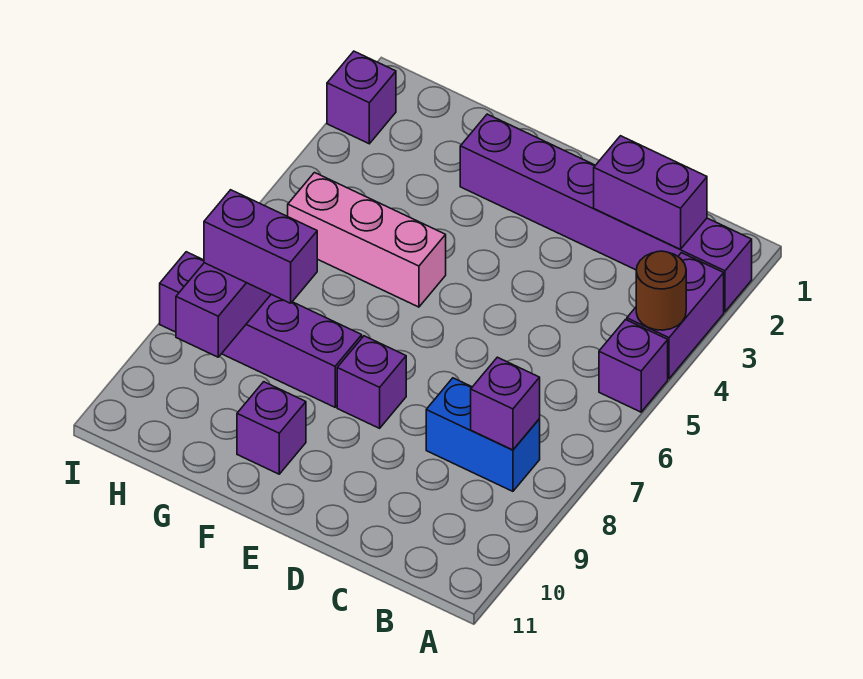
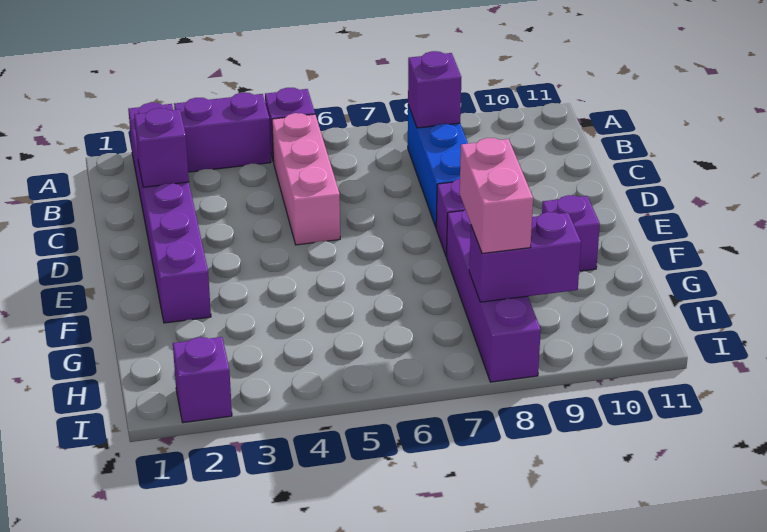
brown 1x1 round brick [636,251,686,330] -> none
purple 1x2 brick [594,136,707,249] -> purple 1x1 brick [134,108,189,187]
blue 1x2 brick [426,378,540,491] -> blue 1x3 brick [408,105,468,227]
pink 1x3 brick [288,173,446,307] -> pink 1x3 brick moved to [272,113,340,245]
purple 1x2 brick [204,190,317,303] -> pink 1x2 brick [460,138,533,254]

